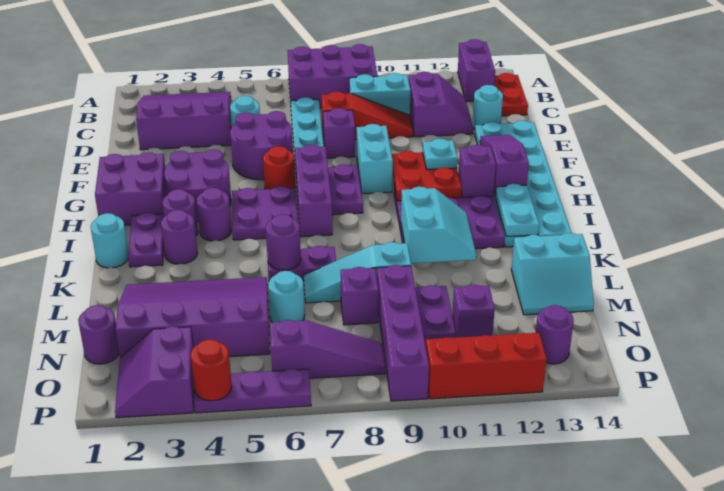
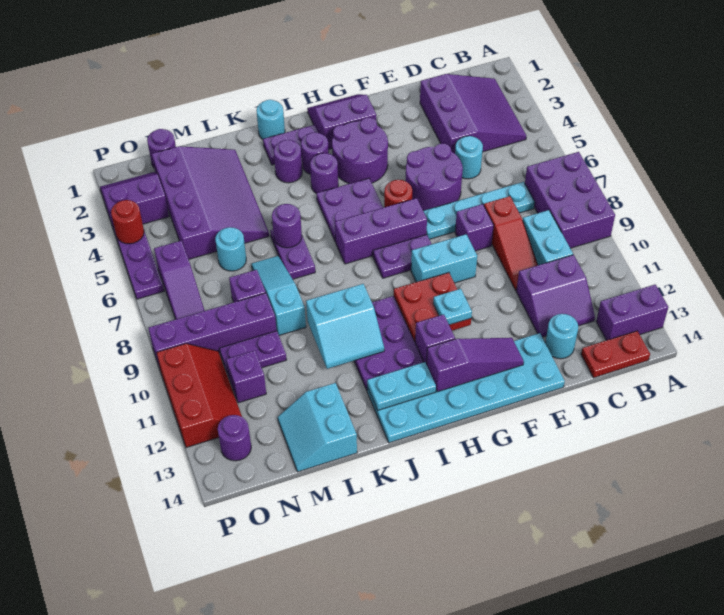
purple 2x2 brick [95,152,167,225] -> purple 2x2 slope [307,94,376,149]

